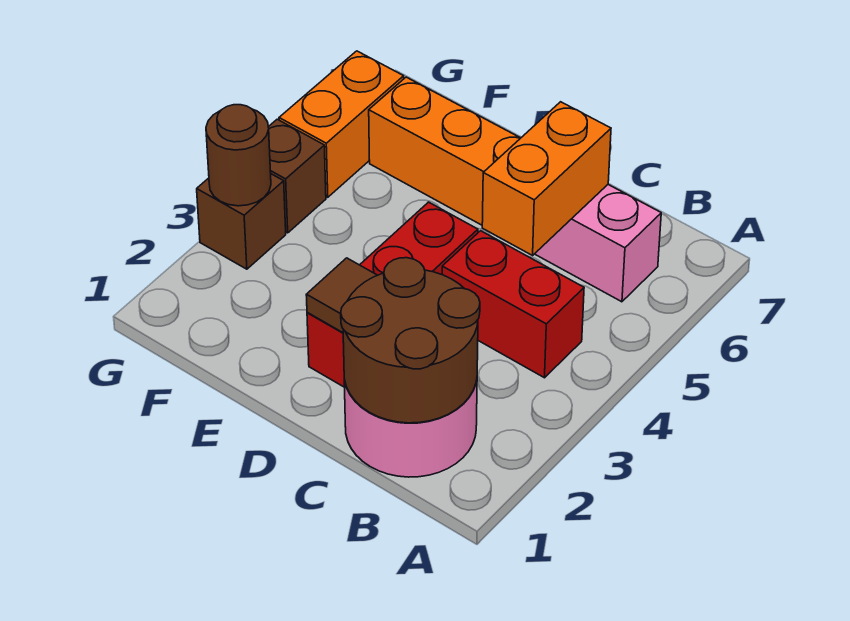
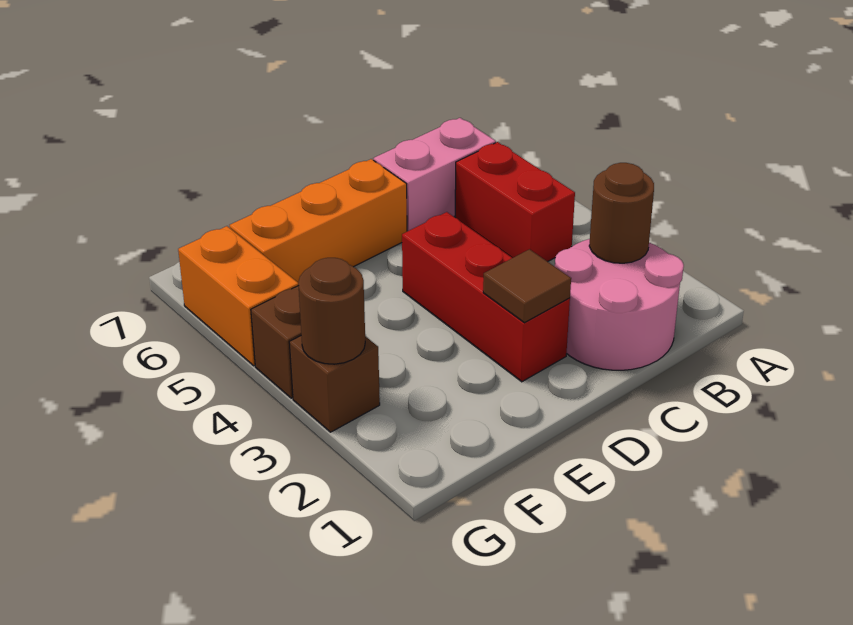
brown 2x2 round brick [341,258,480,423] -> brown 1x1 round brick [589,163,654,263]
red 1x2 brick [442,231,584,378] -> red 1x2 brick turned to [455,142,575,262]
orange 1x2 brick [482,102,611,255] -> none

